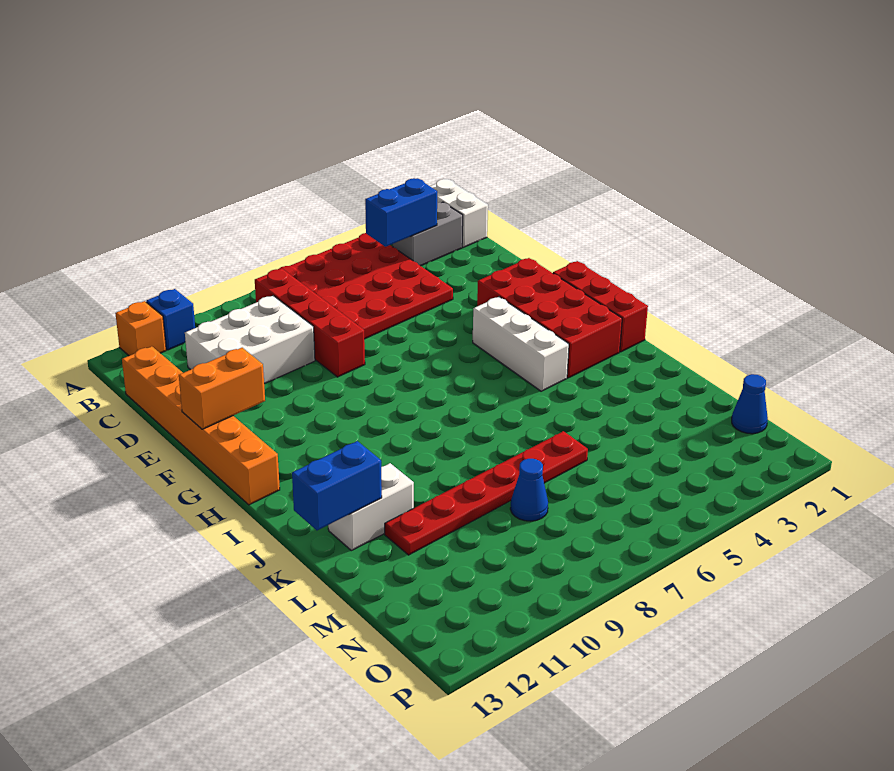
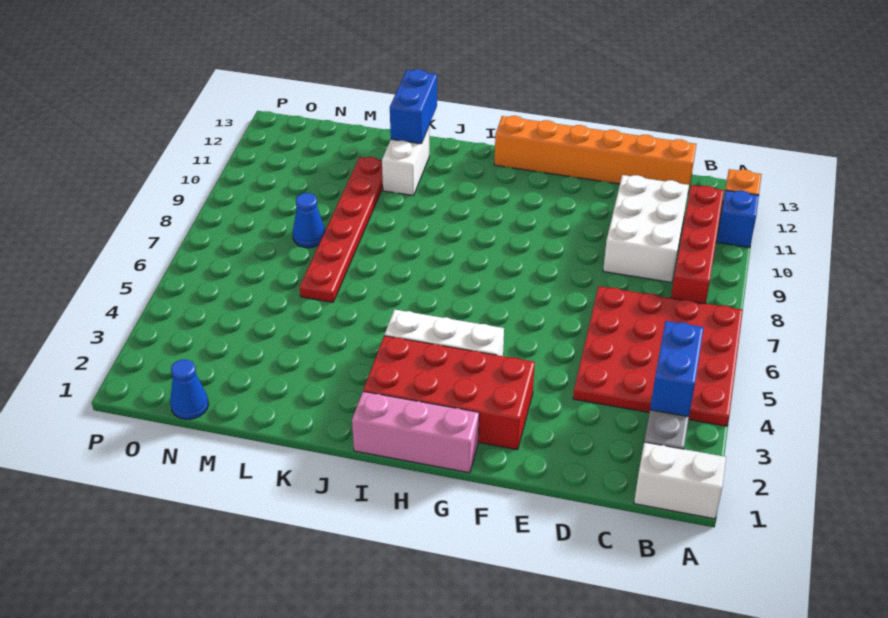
red 1x4 brick [255,268,365,377] -> red 1x4 brick turned to [671,185,724,304]
orange 1x2 brick [179,348,265,429] -> none
red 1x3 brick [553,261,648,352] -> pink 1x3 brick [352,392,479,473]

